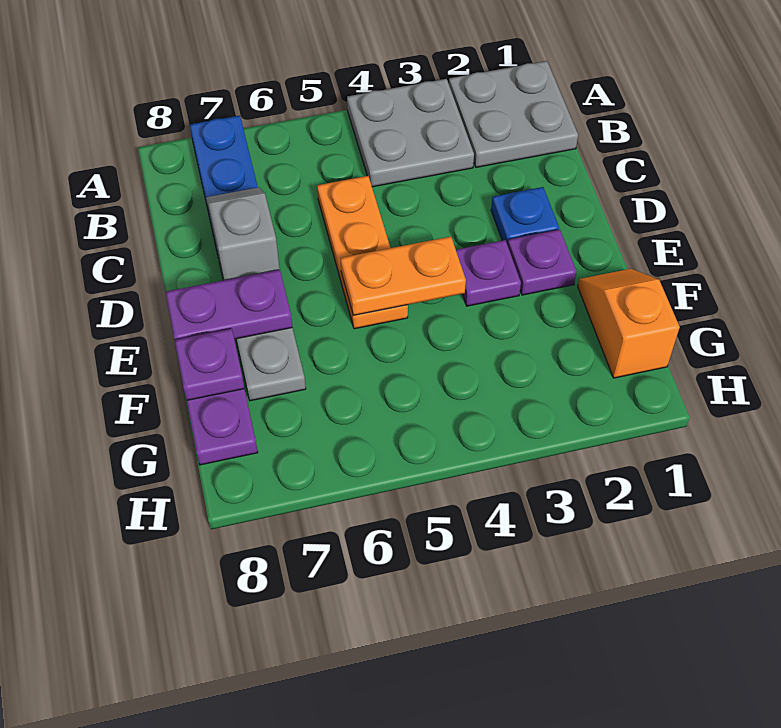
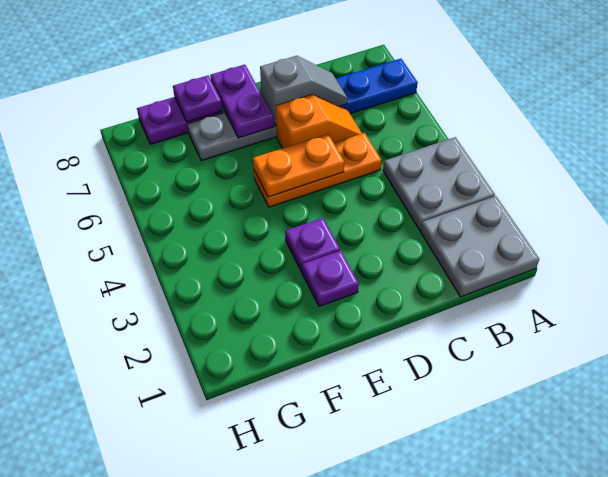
blue 1x1 plate [491,187,559,245] -> none
orange 1x2 plate [340,237,466,315] -> orange 1x2 plate turned to [253,134,344,197]
orange 1x2 slope [578,269,680,378] -> orange 1x2 slope moved to [276,94,362,148]

